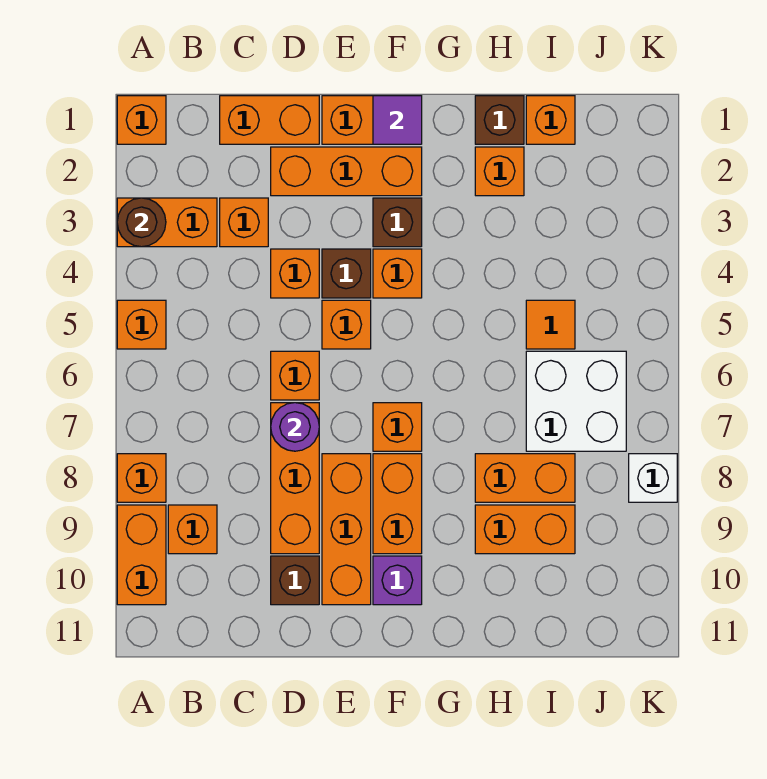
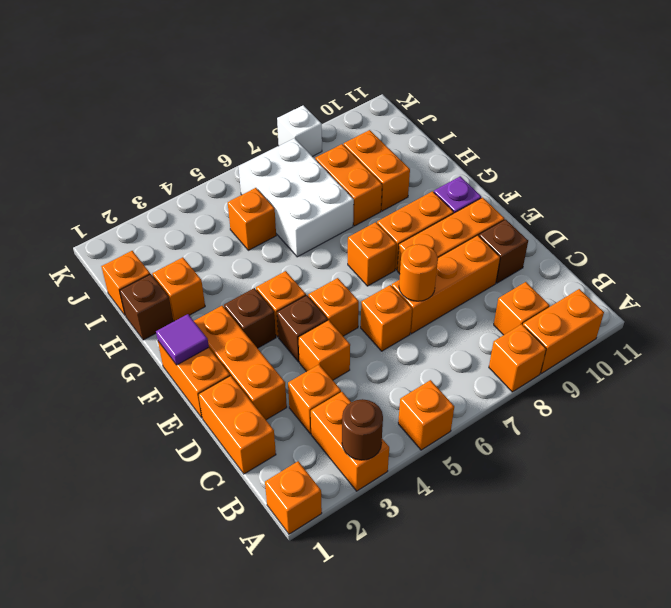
purple 1x1 round brick [271,403,319,451] -> orange 1x1 round brick [399,244,438,301]
orange 1x1 tile [526,300,575,349] -> orange 1x1 brick [228,188,276,250]
white 2x2 brick [526,351,626,451] -> white 2x3 brick [238,138,354,257]

